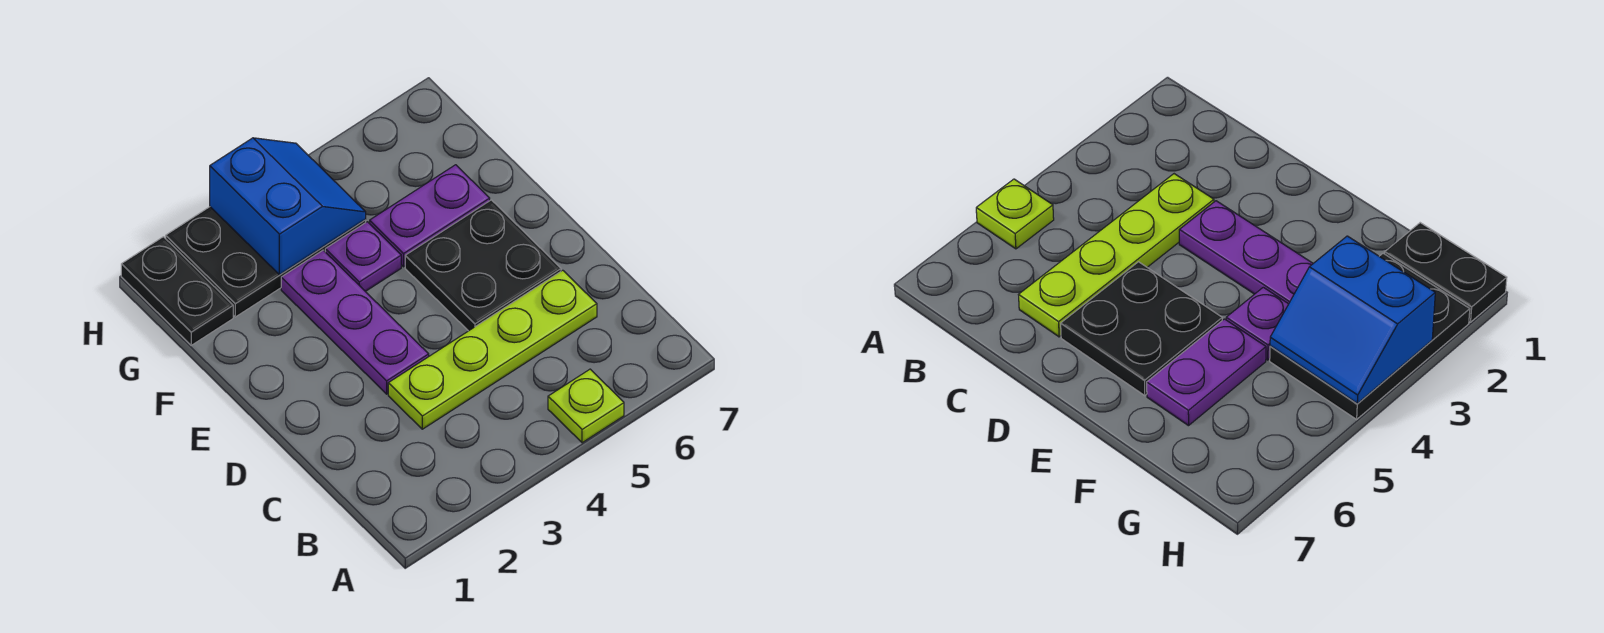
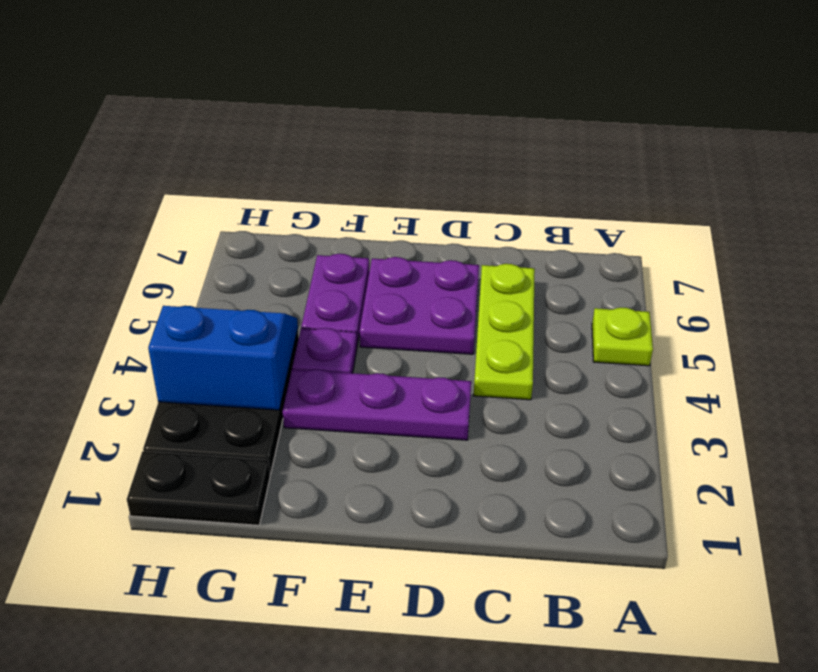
lime 1x4 plate [388,270,597,429] -> lime 1x3 plate [473,264,535,400]
black 2x2 plate [405,200,561,331] -> purple 2x2 plate [360,257,479,354]

